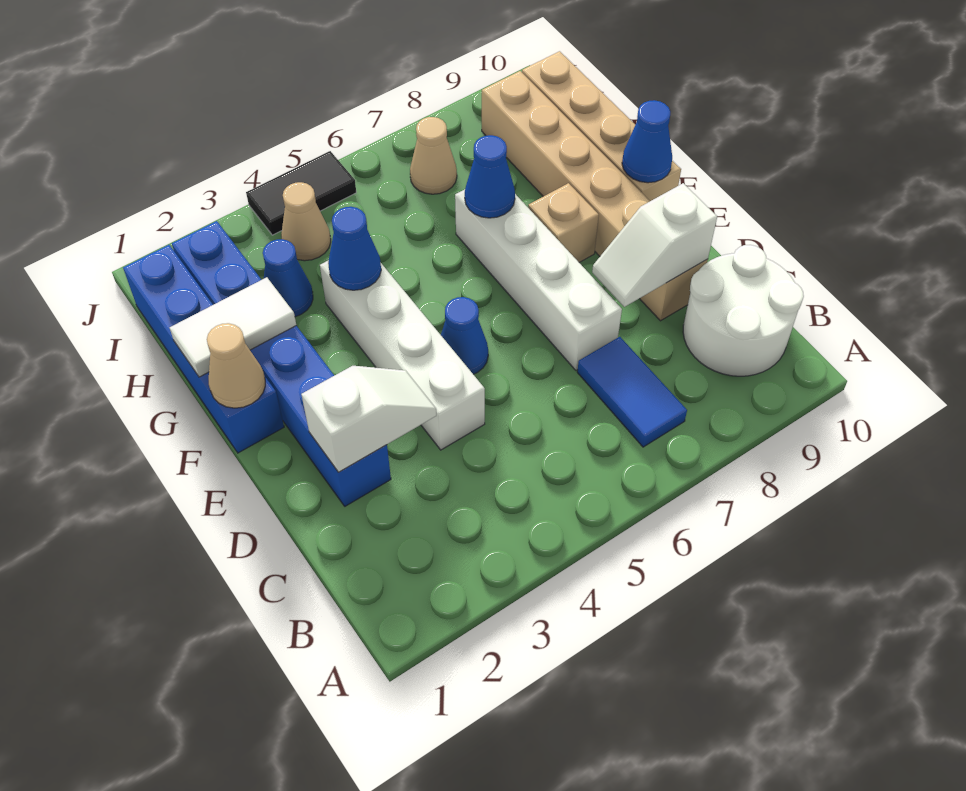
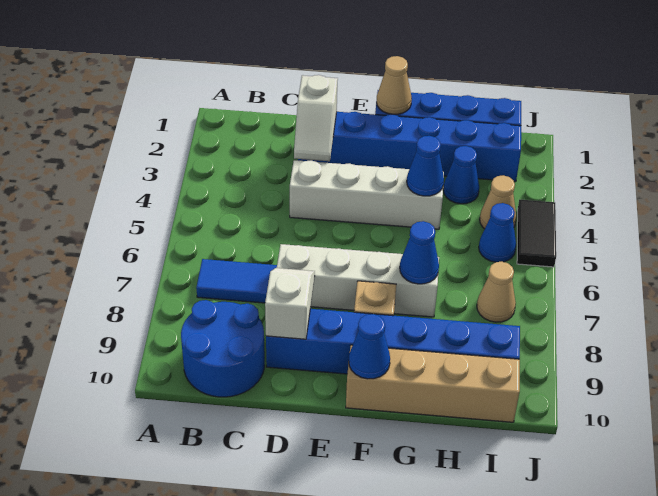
white 2x2 round brick [683,245,804,376] -> blue 2x2 round brick [181,300,265,397]
tan 1x6 brick [482,71,708,321] -> blue 1x6 brick [266,309,520,374]
blue 1x1 cone [441,297,488,374] -> blue 1x1 cone moved to [479,203,516,262]
white 1x2 tile [170,277,296,377] -> none

